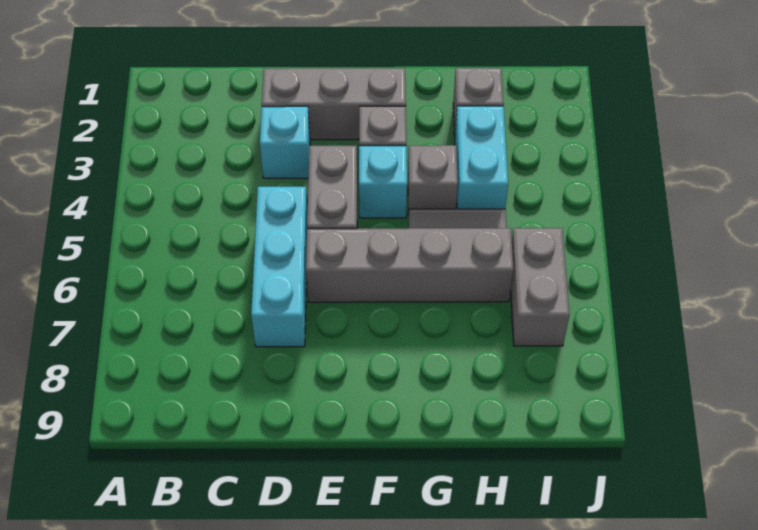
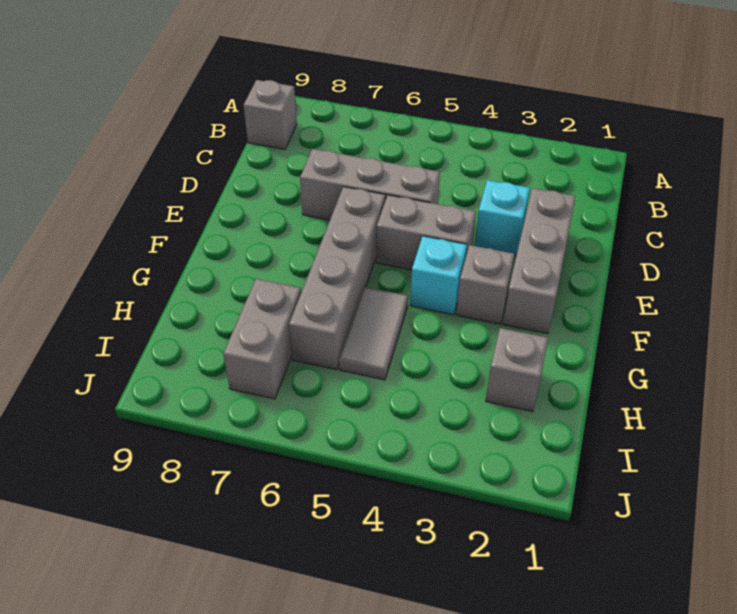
cyan 1x3 brick [251,187,308,347] -> grey 1x3 brick [300,149,440,220]
grey 1x1 brick [408,145,458,215] -> grey 1x1 brick moved to [244,80,297,149]
cyan 1x2 brick [455,106,508,209] -> none
grey 1x2 brick [511,228,569,346] -> grey 1x2 brick turned to [223,279,301,399]

